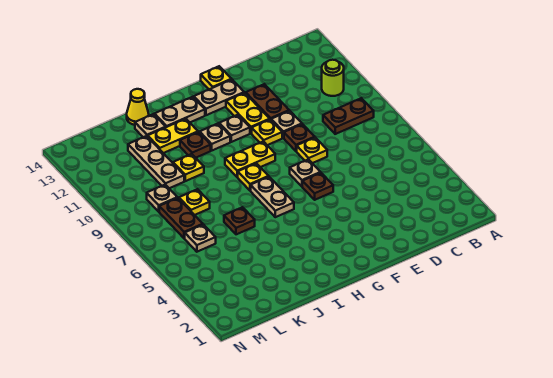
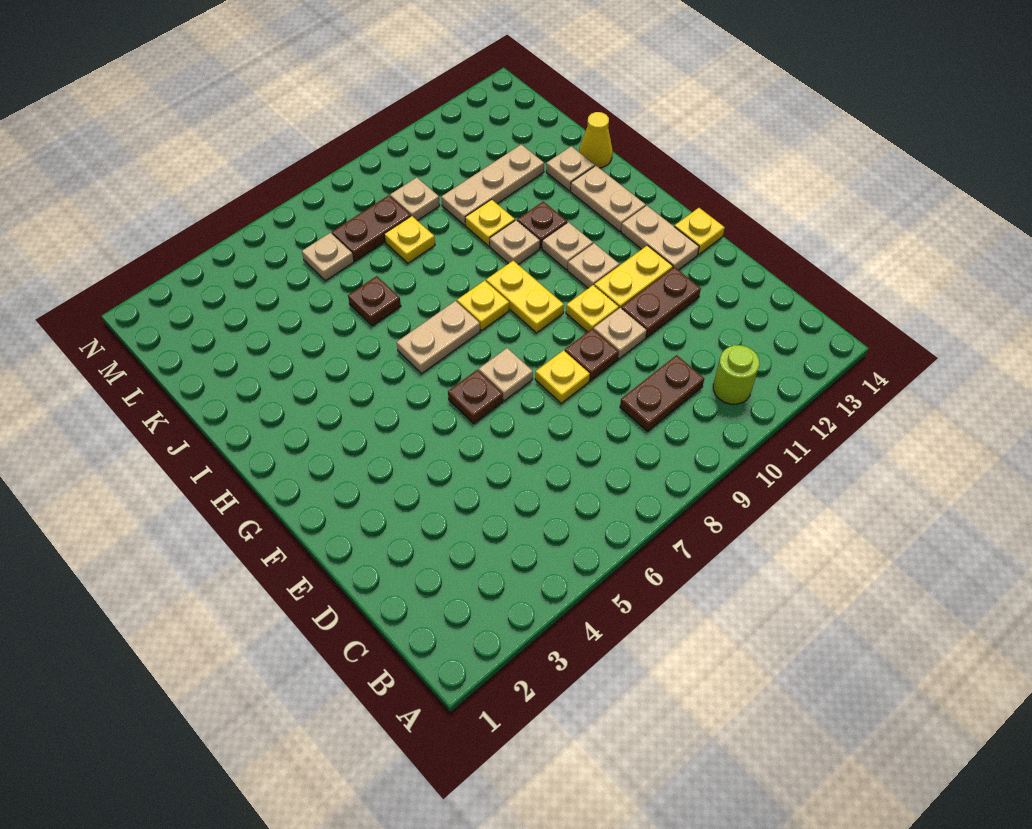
brown 1x2 plate [323,98,374,134] -> brown 1x2 plate turned to [620,355,704,431]
none -> tan 1x1 plate [490,220,540,264]
yellow 1x2 plate [148,119,198,153] -> none

